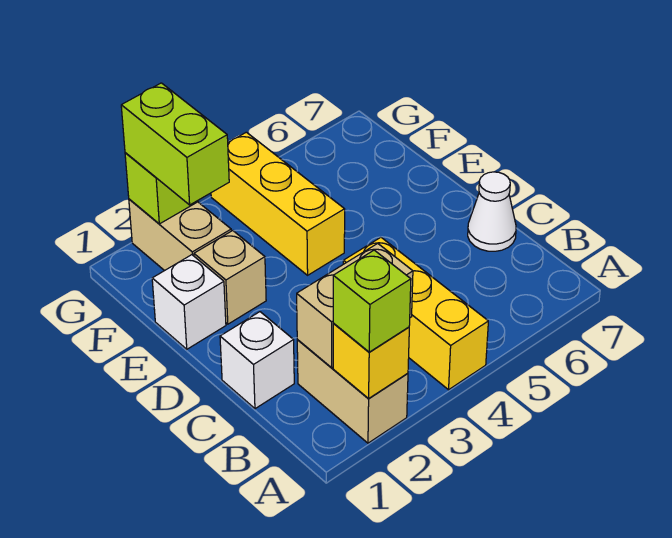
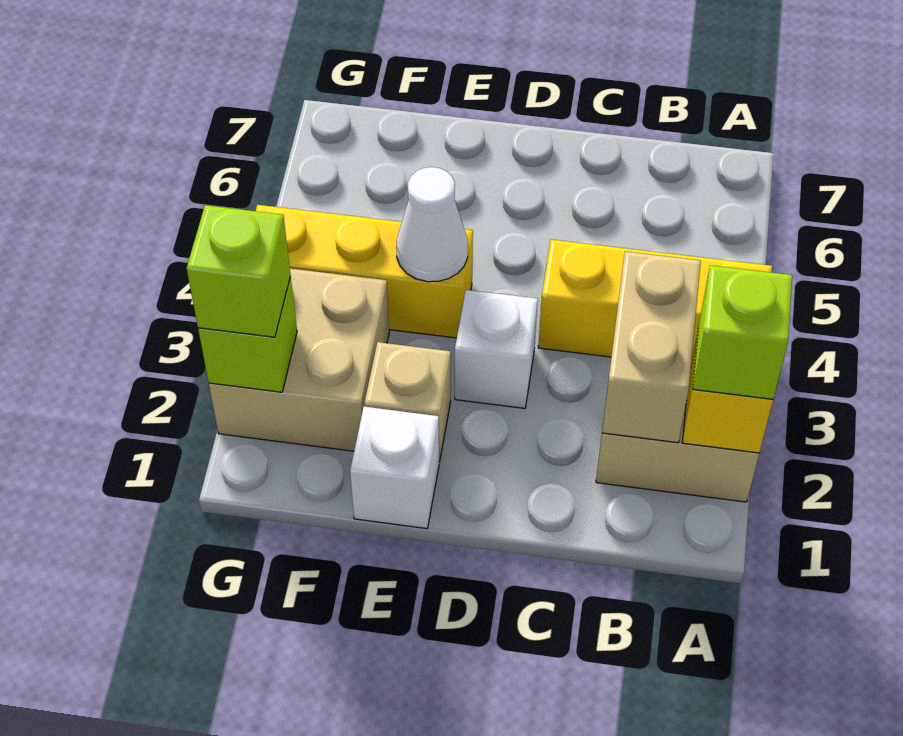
white 1x1 brick [220,312,294,409] -> white 1x1 brick moved to [455,290,538,408]
white 1x1 cone [468,172,516,251] -> white 1x1 cone moved to [396,167,468,282]
tan 1x2 brick [129,199,231,271] -> tan 2x2 brick [209,269,389,451]
lime 1x2 brick [121,83,229,205] -> lime 1x1 brick [187,205,291,337]

